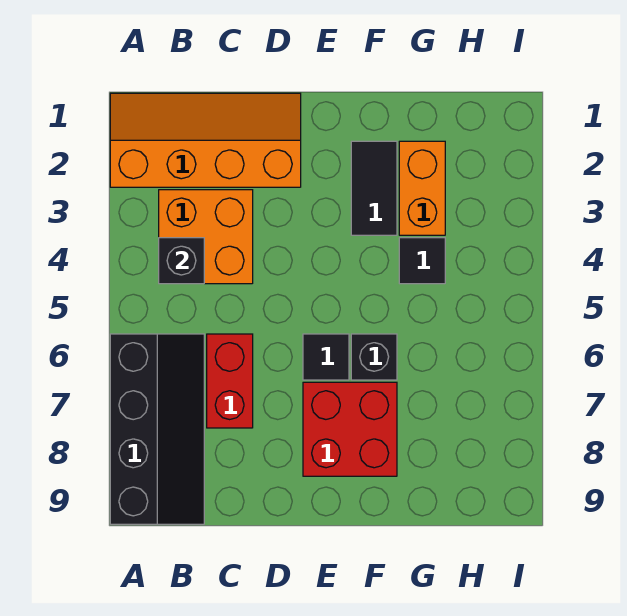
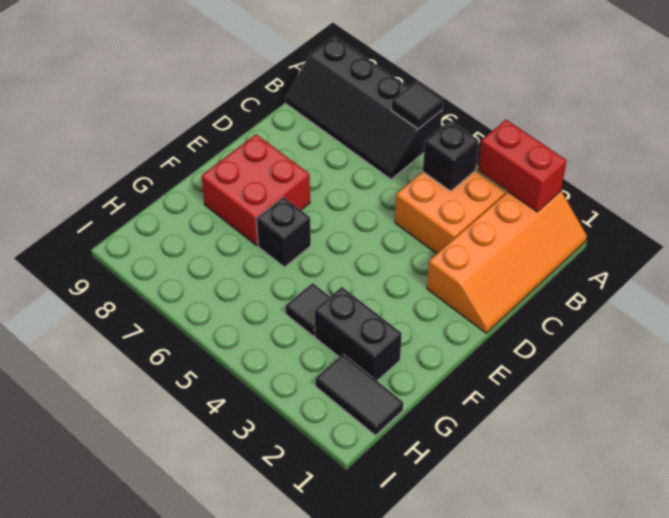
red 1x2 brick [207,334,253,428] -> red 1x2 brick moved to [478,120,567,212]
black 1x1 tile [303,334,349,380] -> black 1x1 tile moved to [391,81,443,129]
black 1x2 tile [351,141,397,235] -> black 1x2 tile moved to [316,354,403,436]
orange 1x2 brick [399,141,445,235] -> black 1x2 brick [314,287,402,381]

